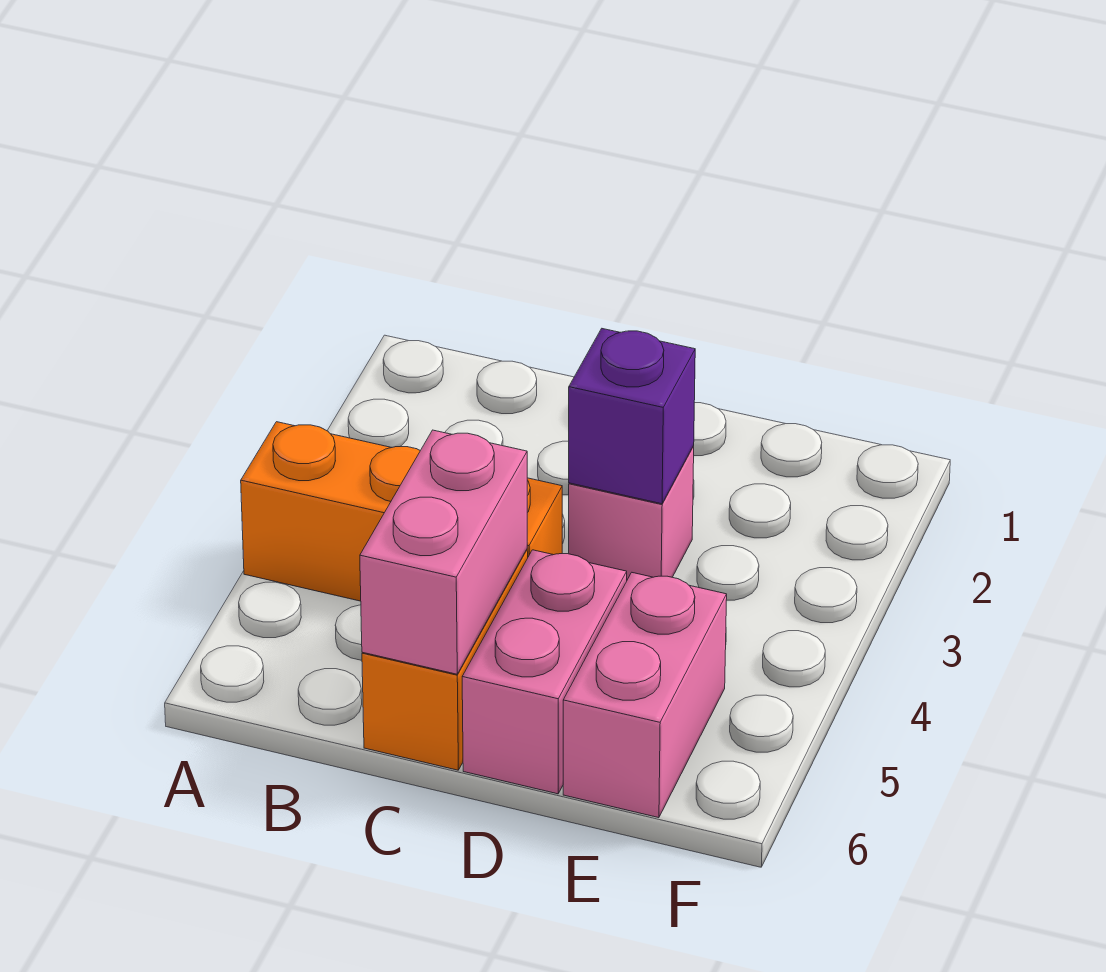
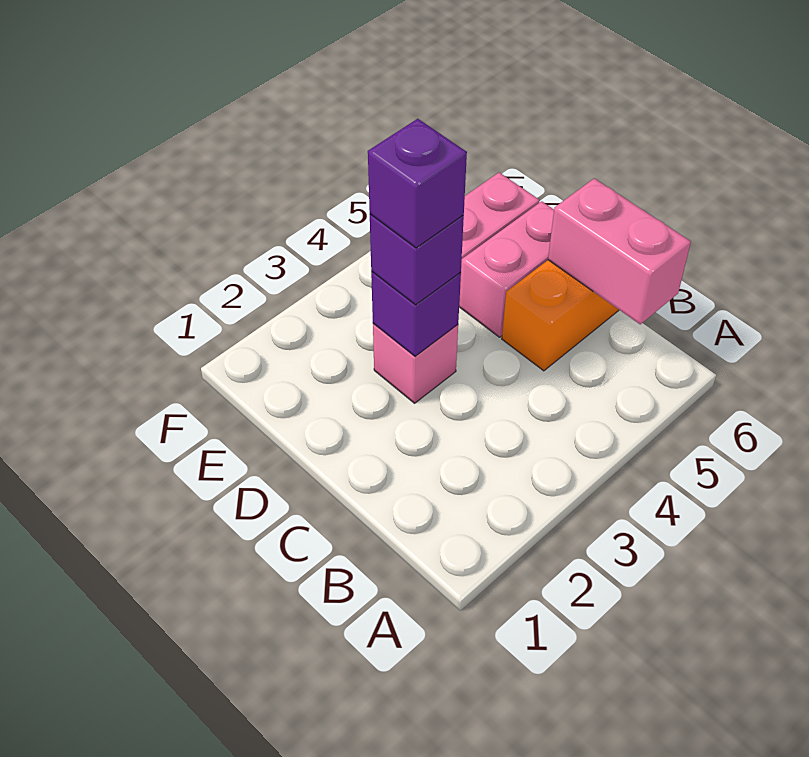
orange 1x3 brick [241,422,562,601] -> none
pink 1x2 brick [360,430,527,674] -> pink 1x2 brick turned to [548,178,691,324]
none -> purple 1x1 brick [370,214,464,305]
none -> purple 1x1 brick [368,119,467,248]

